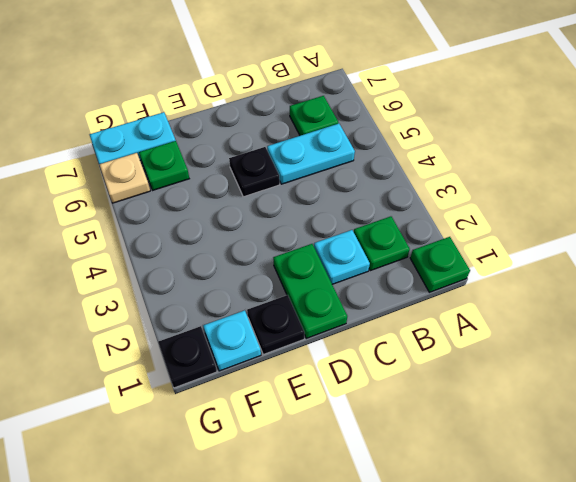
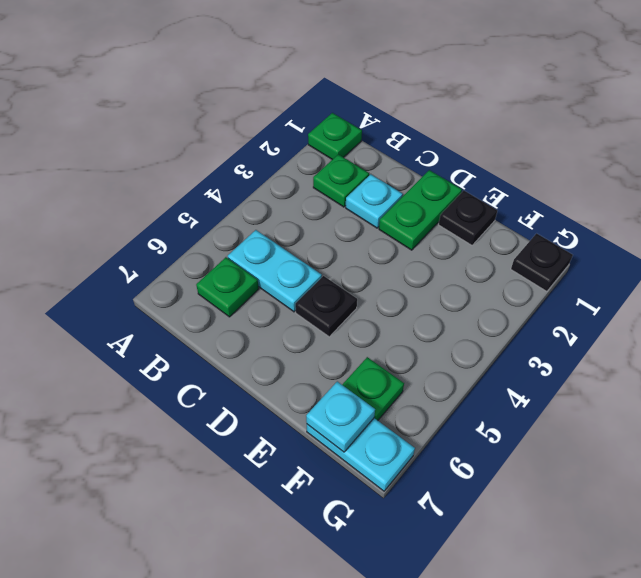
cyan 1x1 plate [203,310,261,371] -> cyan 1x1 plate moved to [306,381,375,452]
tan 1x1 plate [99,153,150,203] -> none

